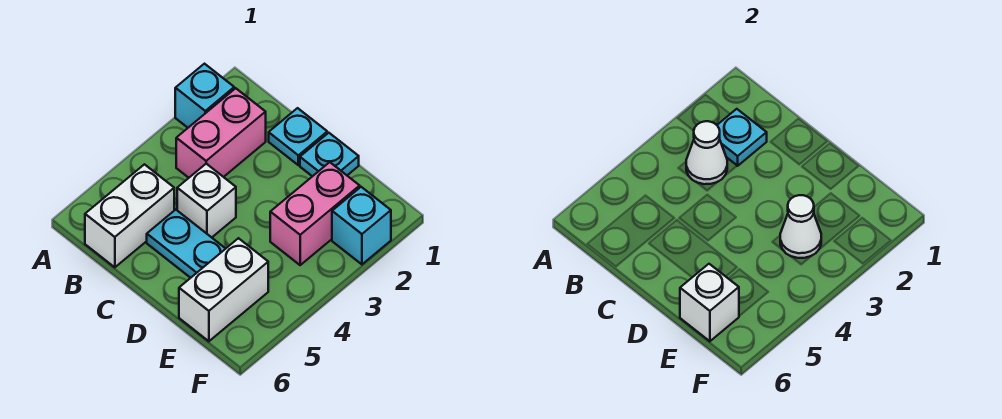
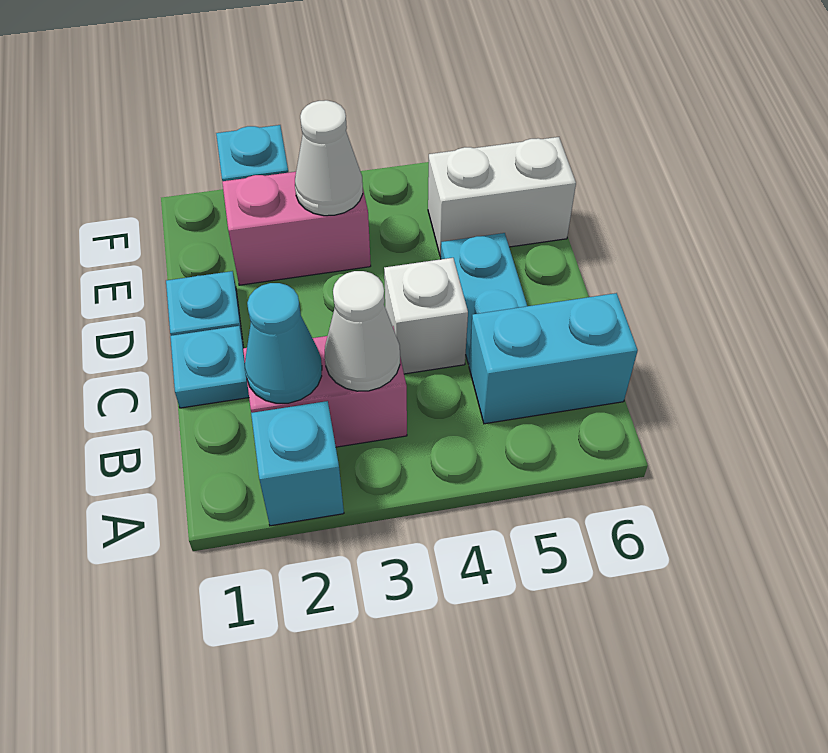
cyan 1x1 plate [717,109,767,166] -> cyan 1x1 cone [245,283,322,403]
white 1x2 brick [85,164,174,267] -> cyan 1x2 brick [469,293,638,424]
white 1x1 brick [680,264,739,341] -> none

